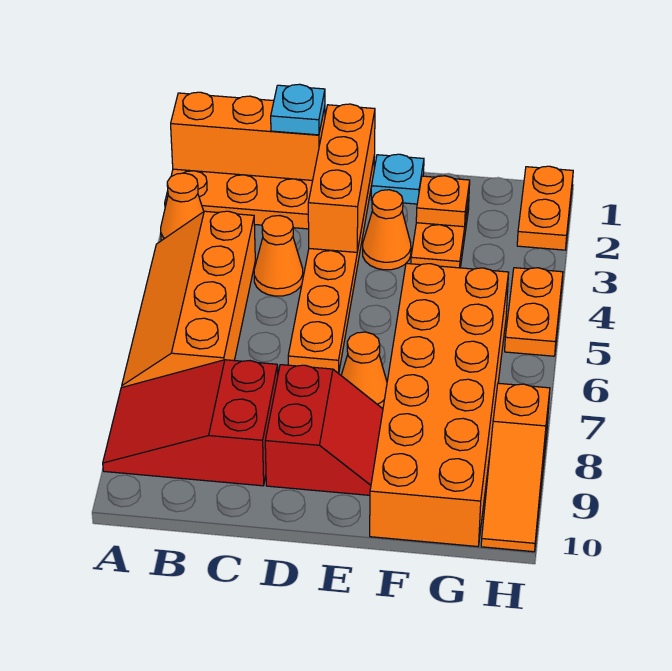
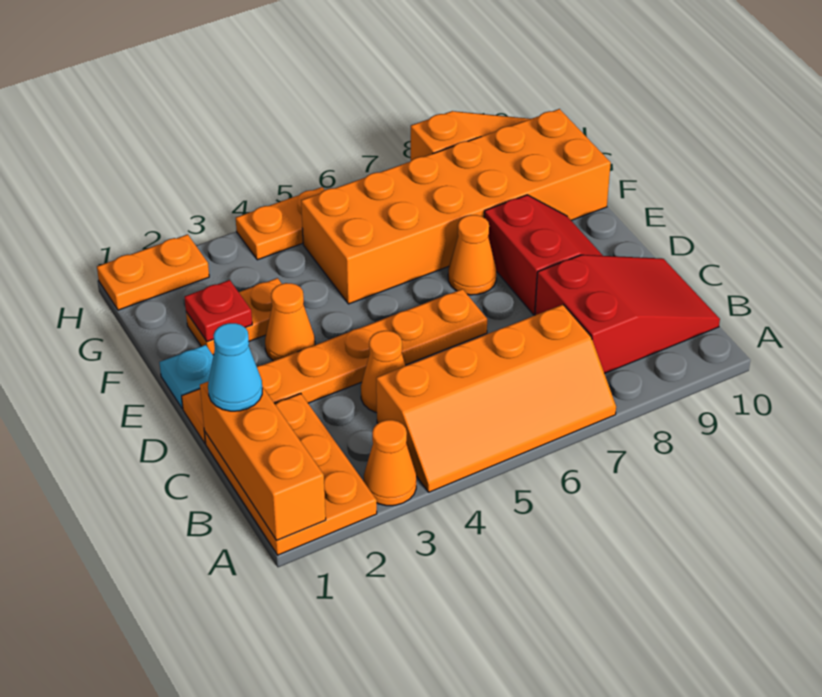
red 2x3 slope [103,360,278,486] -> red 2x3 slope turned to [535,255,720,374]
cyan 1x1 plate [271,84,325,135] -> cyan 1x1 cone [208,323,262,411]
orange 1x3 brick [308,104,375,252] -> none
red 2x2 slope [265,365,383,495] -> red 2x2 slope turned to [484,195,603,315]
orange 1x1 plate [416,176,470,227] -> red 1x1 plate [184,280,252,342]

